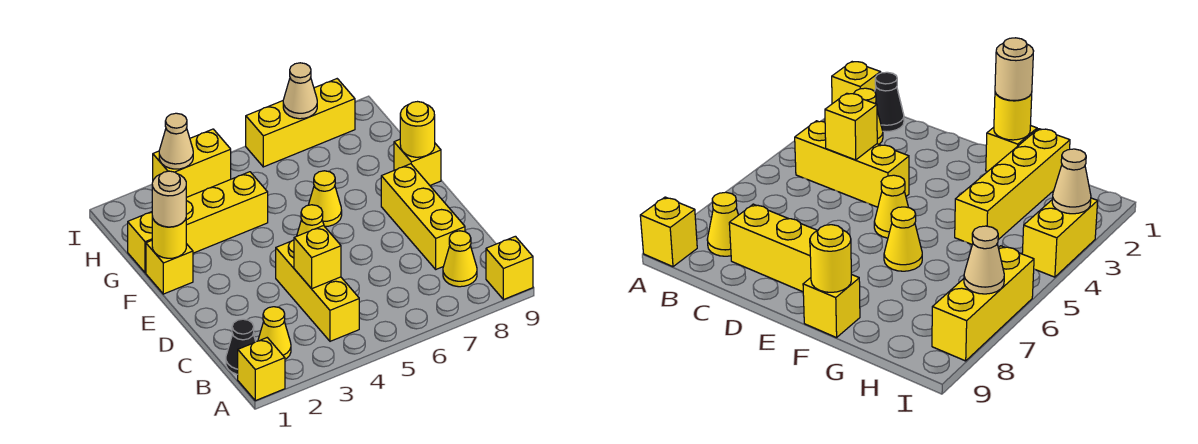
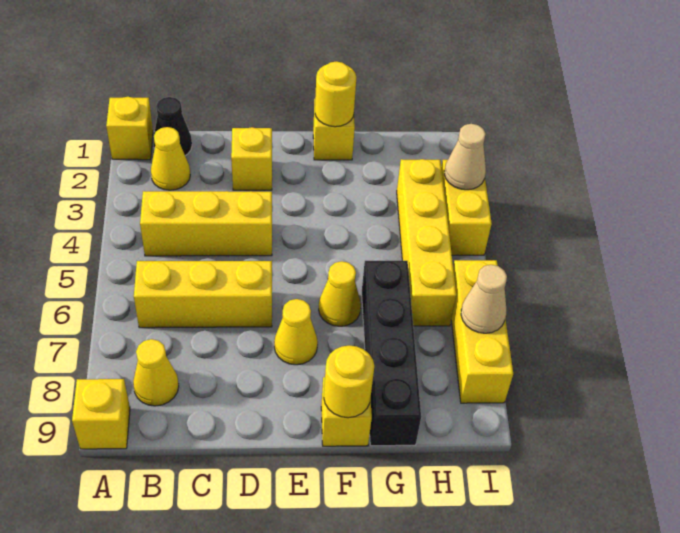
yellow 1x1 brick [294,226,341,289] -> yellow 1x1 brick moved to [231,127,272,190]
yellow 1x3 brick [381,164,465,269] -> yellow 1x3 brick moved to [134,261,272,328]
yellow 1x1 cone [297,205,324,236] -> yellow 1x1 cone moved to [274,299,318,365]
tan 1x1 round brick [152,171,186,227] -> none
yellow 1x4 brick [128,172,268,273] -> yellow 1x4 brick moved to [397,159,456,326]
none -> black 1x4 brick [362,261,421,446]

